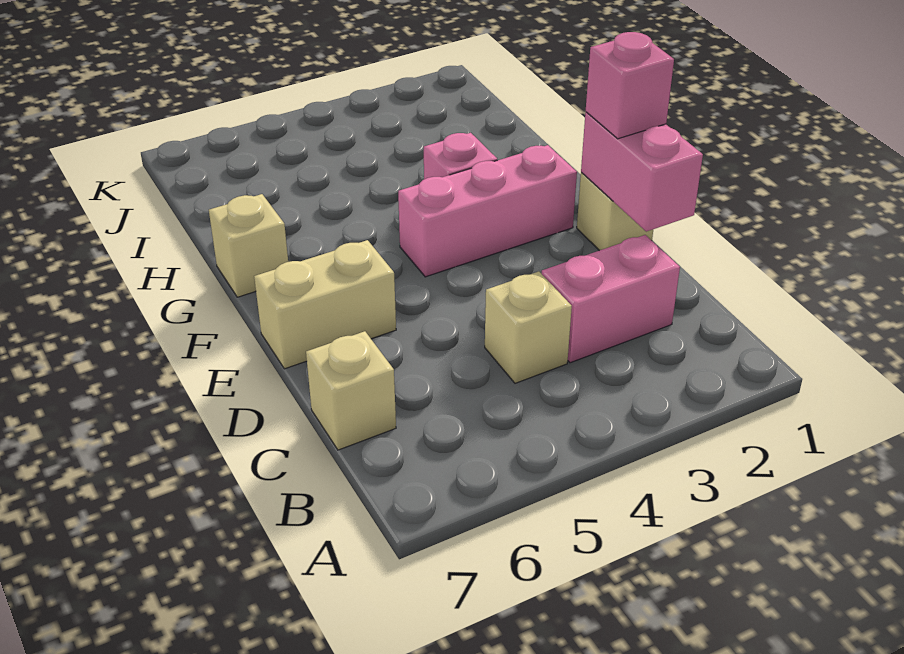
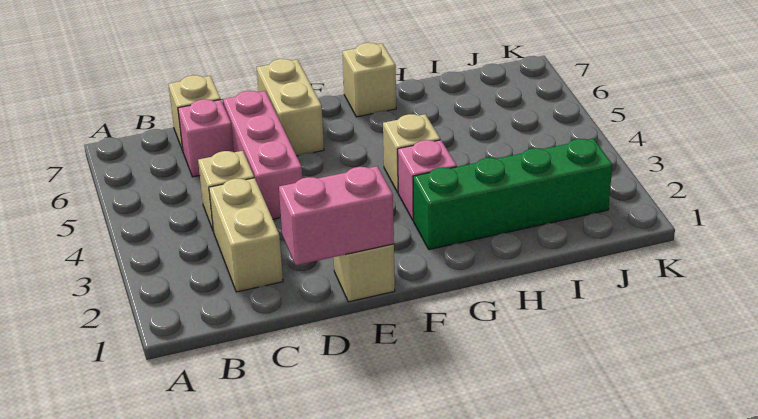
pink 1x2 brick [542,235,680,363] -> tan 1x2 brick [209,178,283,292]
pink 1x1 brick [586,32,674,139] -> pink 1x1 brick moved to [178,99,234,177]
pink 1x3 brick [398,145,577,277] -> pink 1x3 brick moved to [223,91,302,219]
none -> green 1x4 brick [413,139,612,250]
none -> tan 1x1 brick [383,114,440,192]

